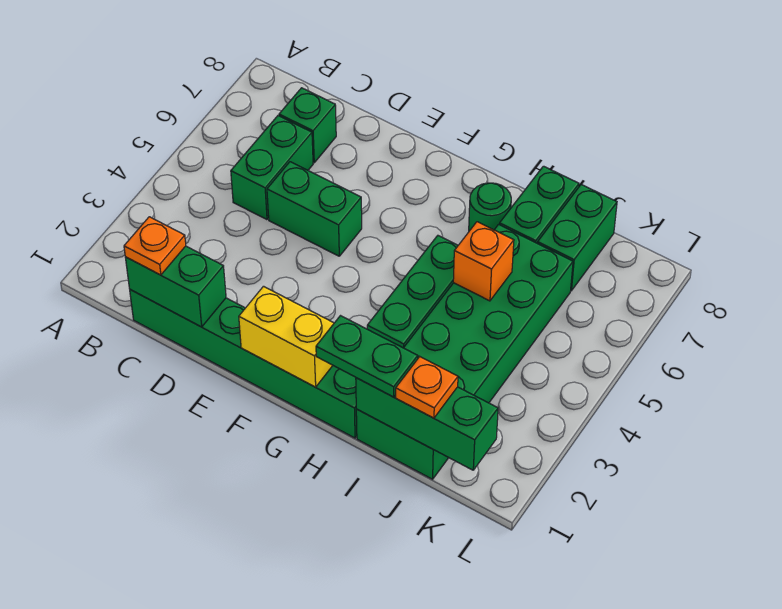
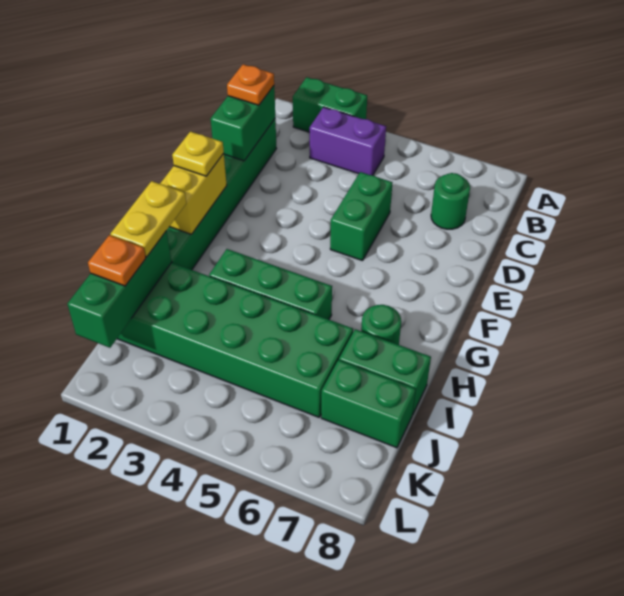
none -> purple 1x2 brick [310,107,386,175]
green 1x2 brick [231,116,313,220] -> green 1x2 brick moved to [293,77,367,132]
green 1x1 brick [279,88,336,163] -> green 1x1 round brick [431,173,470,229]
none -> yellow 1x1 plate [172,131,224,176]
green 1x2 plate [316,316,418,397] -> yellow 1x2 plate [110,181,186,257]
orange 1x1 brick [453,222,514,301] -> none

